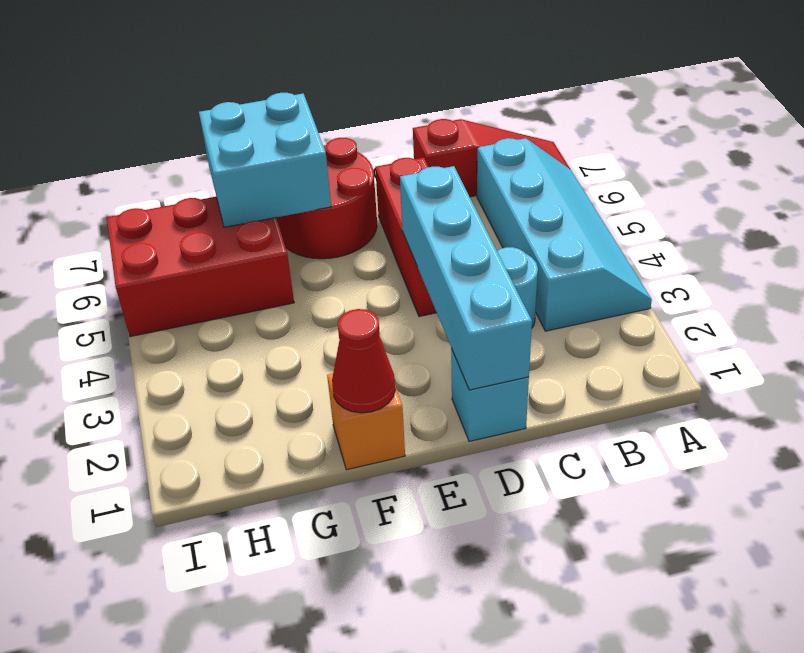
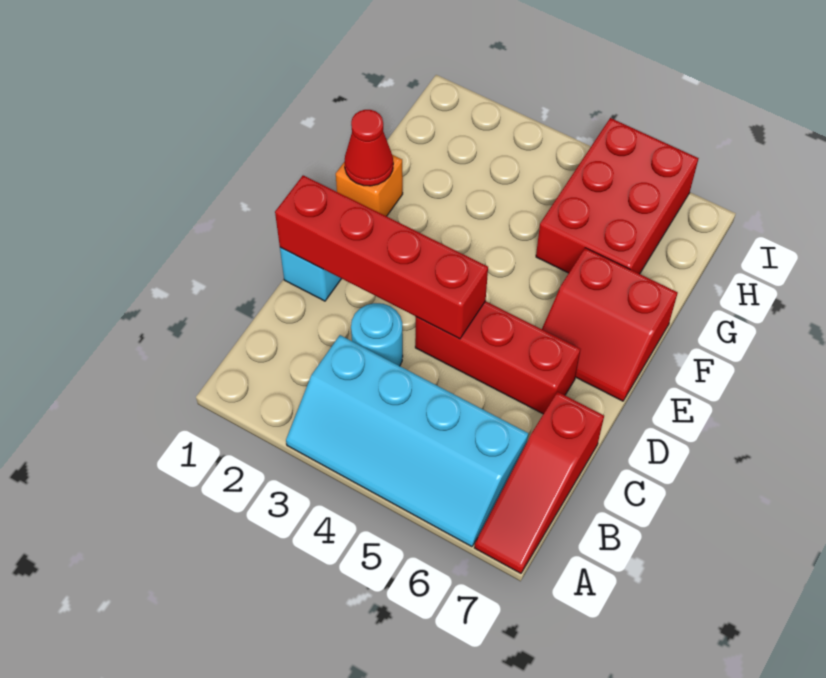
cyan 1x4 brick [400,166,532,390] -> red 1x4 brick [275,175,488,339]
red 2x2 round brick [277,138,377,259] -> red 2x2 slope [542,248,678,401]
cyan 2x2 brick [199,93,331,227] -> none

